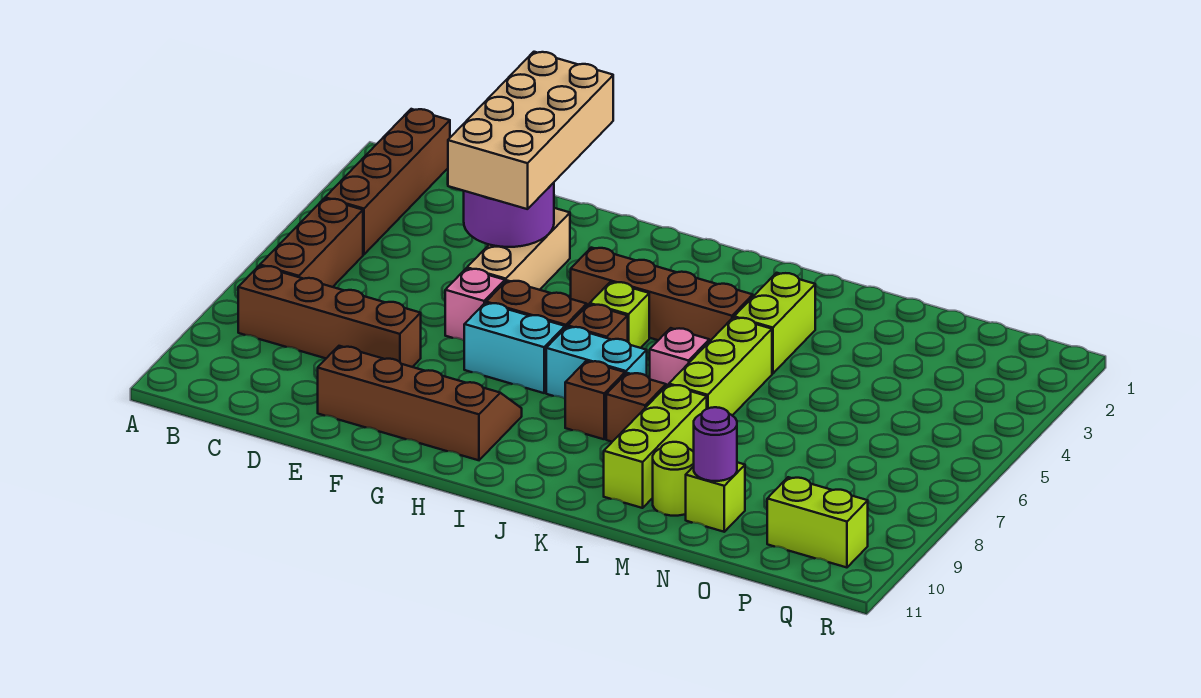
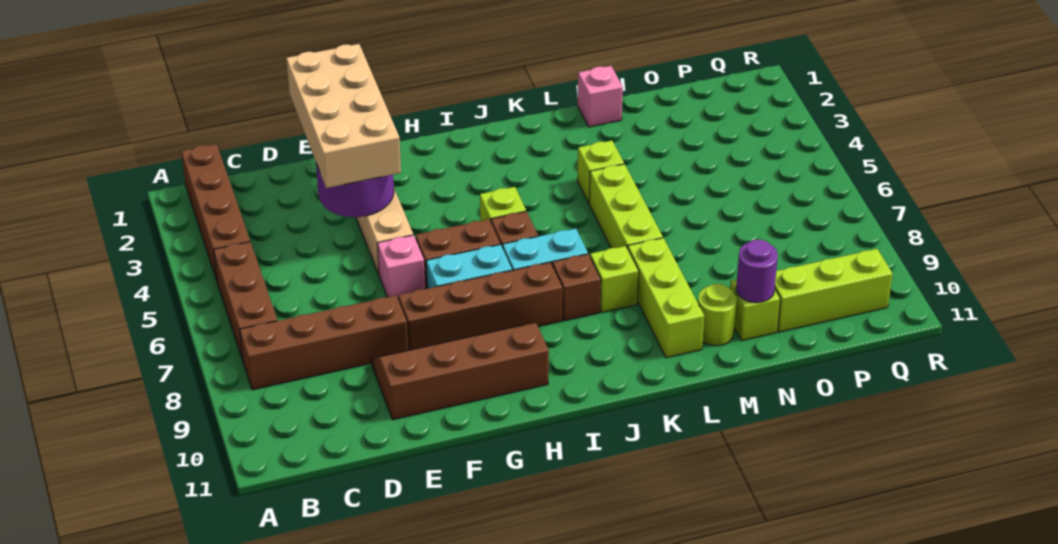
brown 1x4 brick [571,248,753,342] -> brown 1x4 brick moved to [398,262,562,350]
pink 1x1 brick [650,328,709,386] -> pink 1x1 brick moved to [578,66,623,127]
brown 1x1 brick [606,373,666,442] -> lime 1x1 brick [590,246,639,312]
lime 1x2 brick [734,273,815,374] -> lime 1x1 brick [577,141,624,203]
lime 1x2 brick [767,477,868,567] -> lime 1x3 brick [775,249,892,332]

